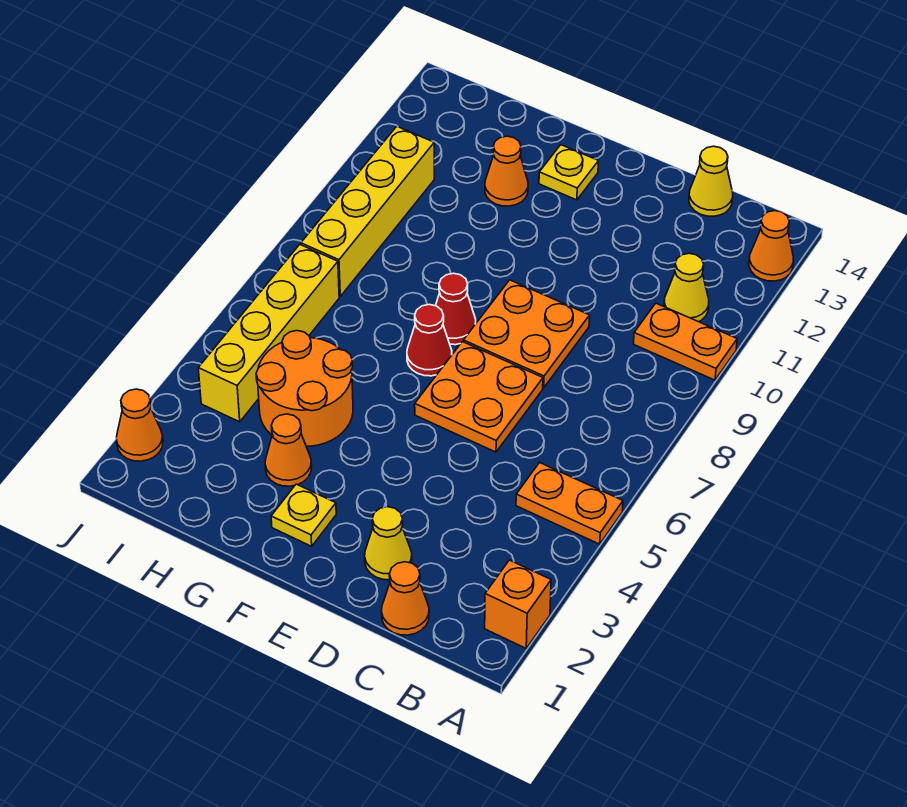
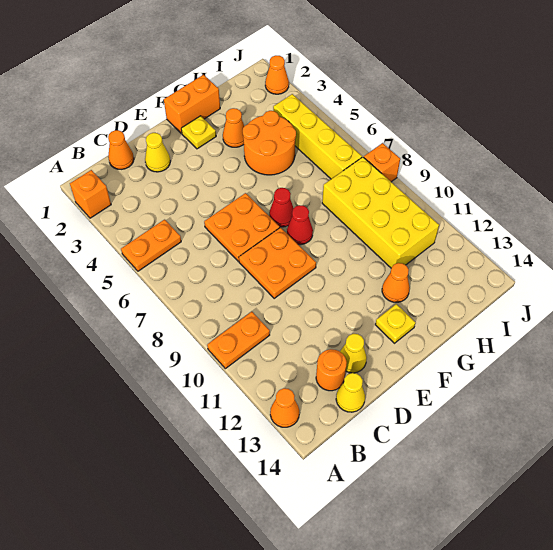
yellow 1x1 cone [664,253,709,322] -> yellow 1x1 cone moved to [340,334,367,373]
none -> orange 1x1 round brick [316,349,347,391]
none -> orange 1x2 brick [164,75,220,133]
yellow 1x4 brick [301,127,434,296] -> yellow 2x4 brick [322,157,439,268]
none -> orange 1x1 brick [364,143,400,182]

